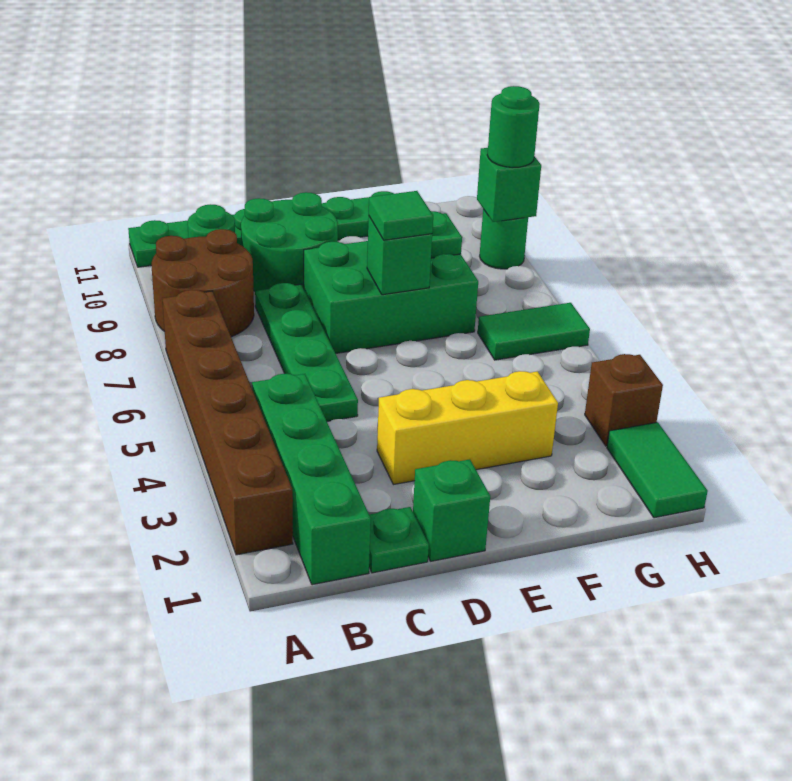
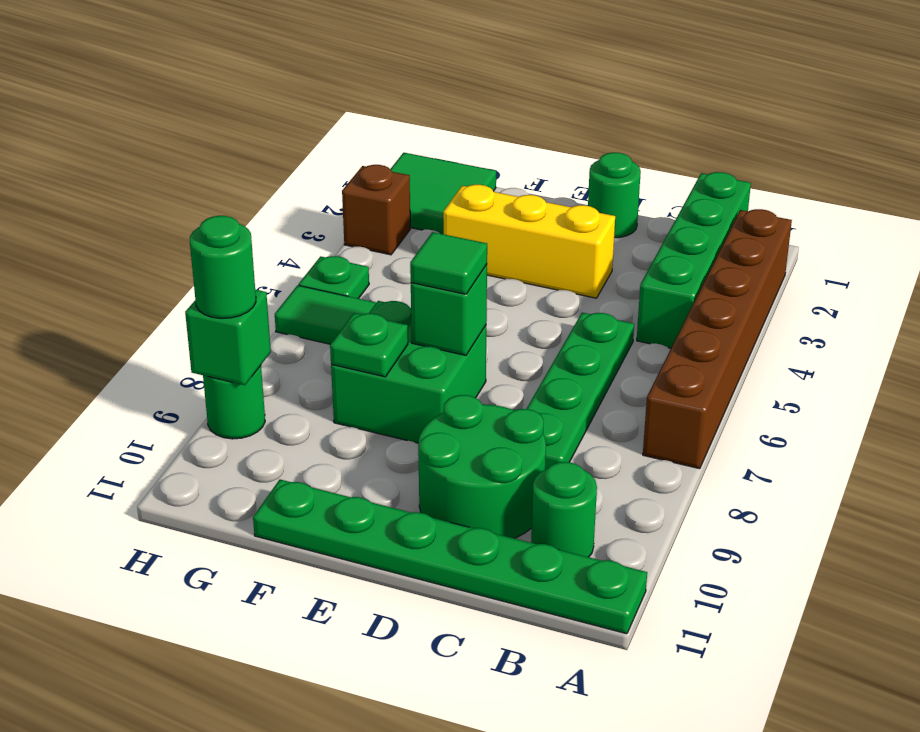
brown 2x2 round brick [151,229,254,337] -> none
green 1x1 plate [369,507,429,573] -> green 1x1 plate moved to [299,256,369,299]
green 1x1 brick [413,459,490,561] -> green 1x1 round brick [588,153,641,238]
green 2x3 brick [304,241,478,354] -> green 2x2 brick [331,301,486,443]
green 1x2 tile [607,422,708,518] -> green 2x2 tile [390,153,496,234]

